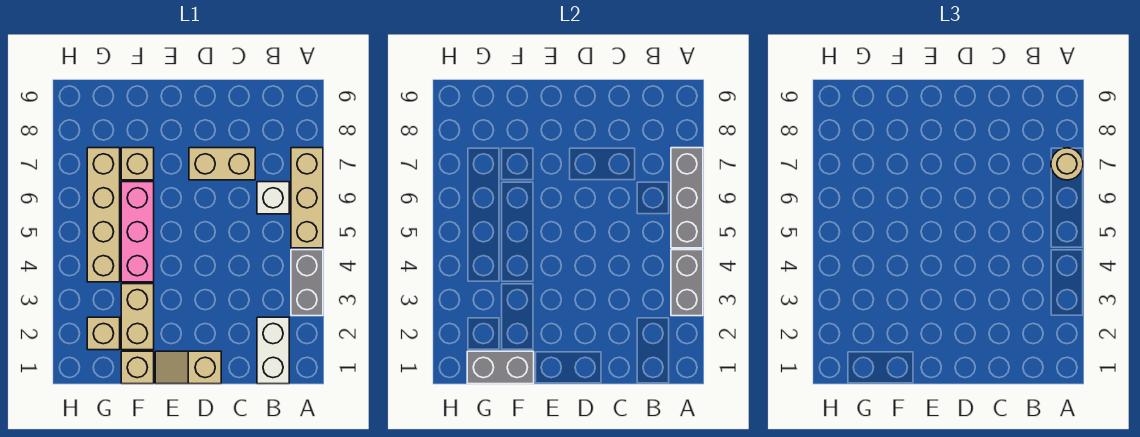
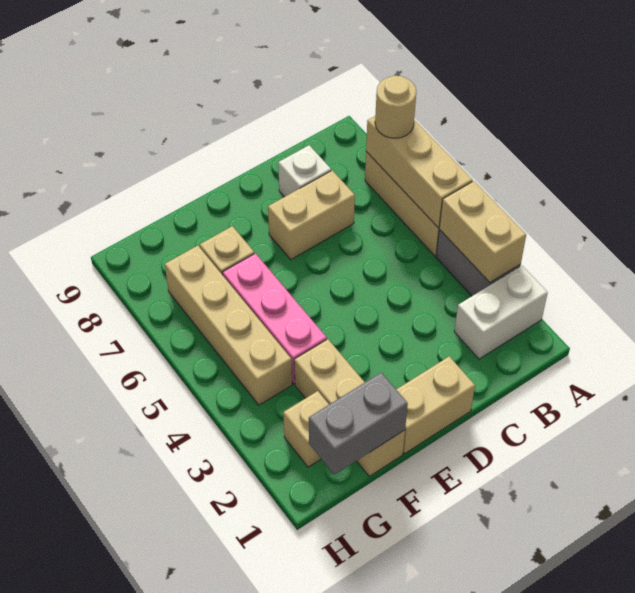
grey 1x2 brick [671,250,703,316] -> tan 1x2 brick [439,181,526,283]
grey 1x3 brick [671,148,703,248] -> tan 1x3 brick [366,116,473,228]
white 1x2 brick [257,317,289,384] -> white 1x2 brick turned to [454,266,548,359]
white 1x1 brick [257,182,289,214] -> white 1x1 brick moved to [278,145,331,197]
tan 1x2 slope [155,351,221,384] -> tan 1x2 brick [396,356,475,454]

